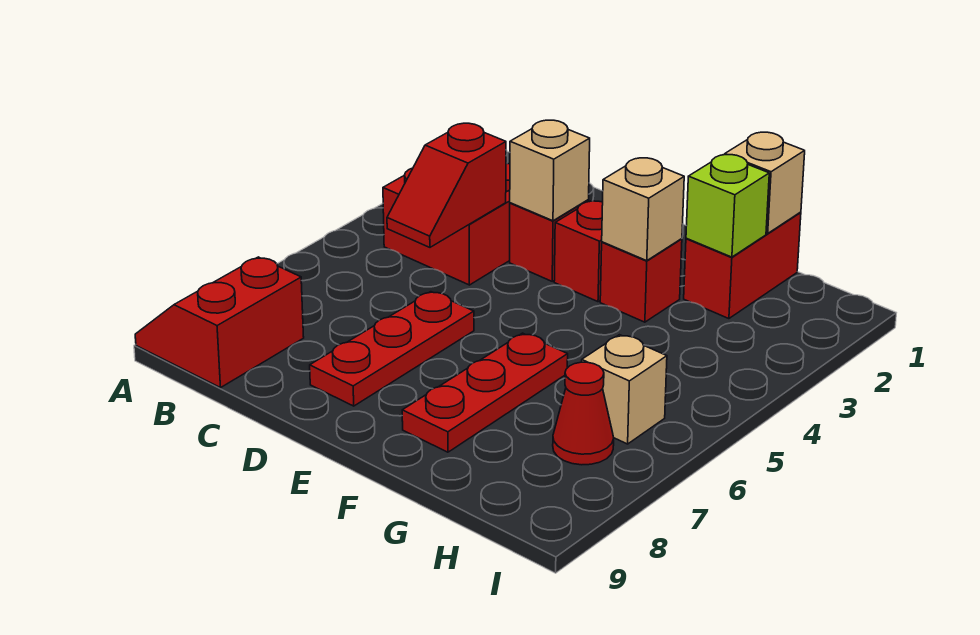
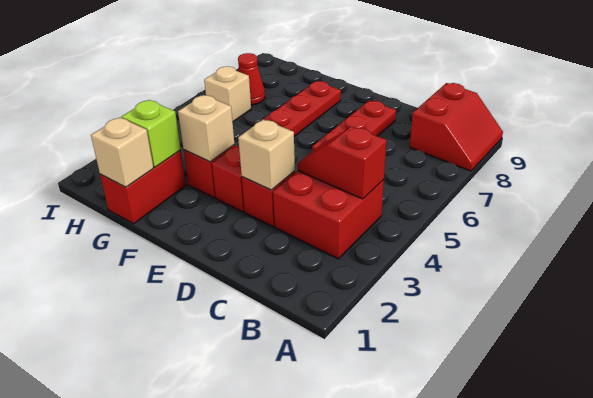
red 1x2 slope [387,123,506,247] -> red 1x2 slope turned to [297,127,386,199]

